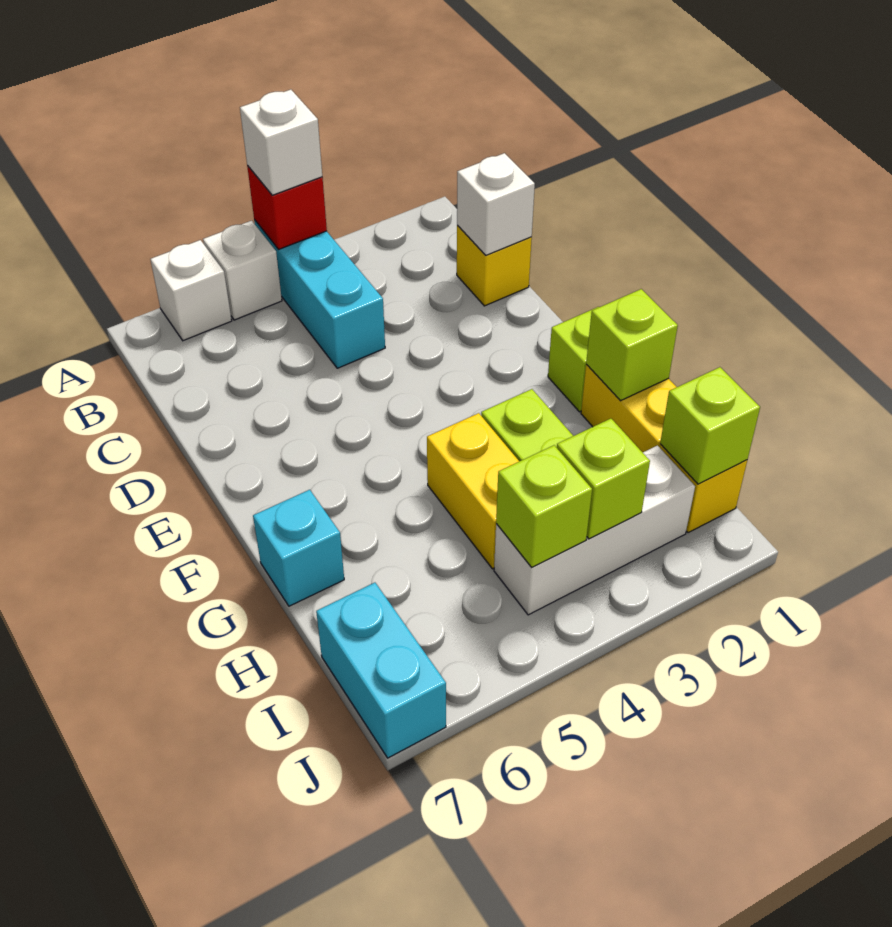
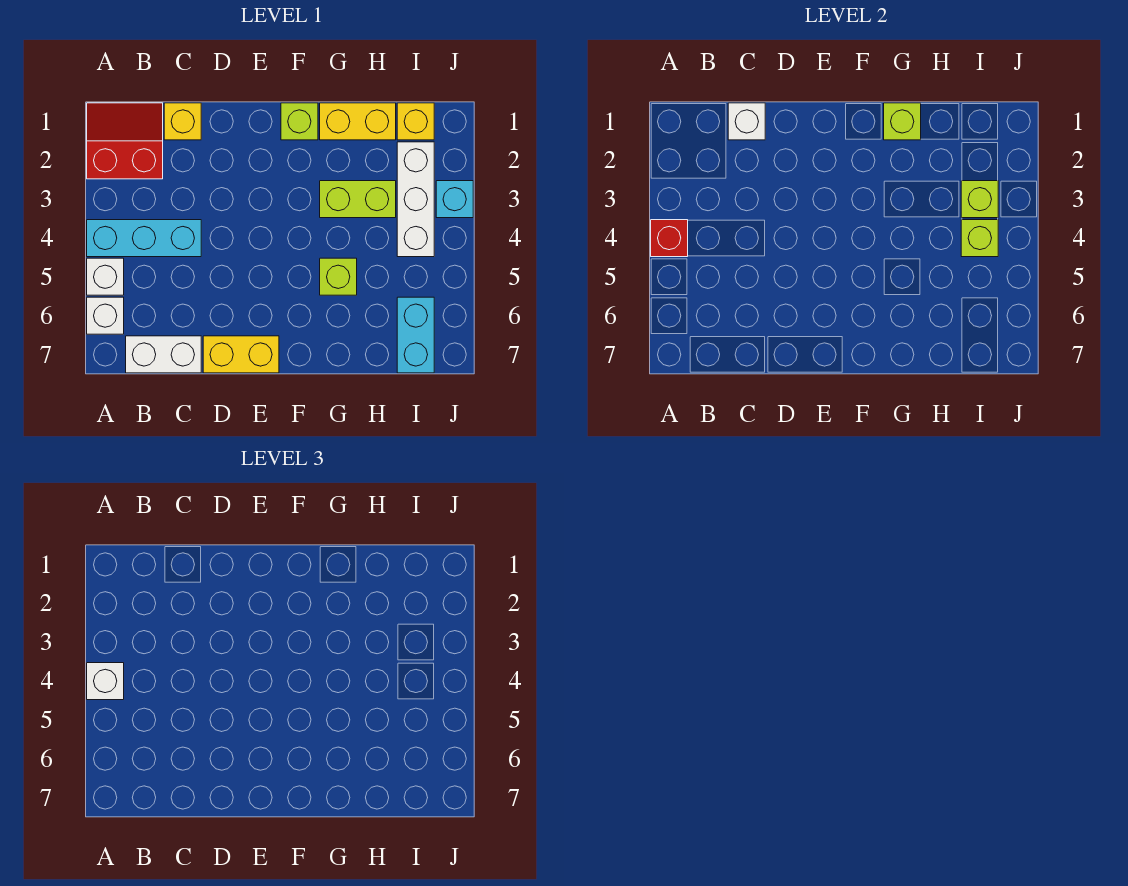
none -> red 2x2 slope [87,103,163,179]
none -> white 1x2 brick [126,336,201,373]
yellow 1x2 brick [427,413,519,569] -> yellow 1x2 brick moved to [203,336,279,373]
cyan 1x1 brick [253,490,344,606] -> cyan 1x1 brick moved to [436,181,473,218]
lime 1x1 brick [660,367,760,484] -> lime 1x1 brick moved to [320,258,357,295]
cyan 1x2 brick [316,583,446,758] -> cyan 1x2 brick turned to [397,297,434,373]

